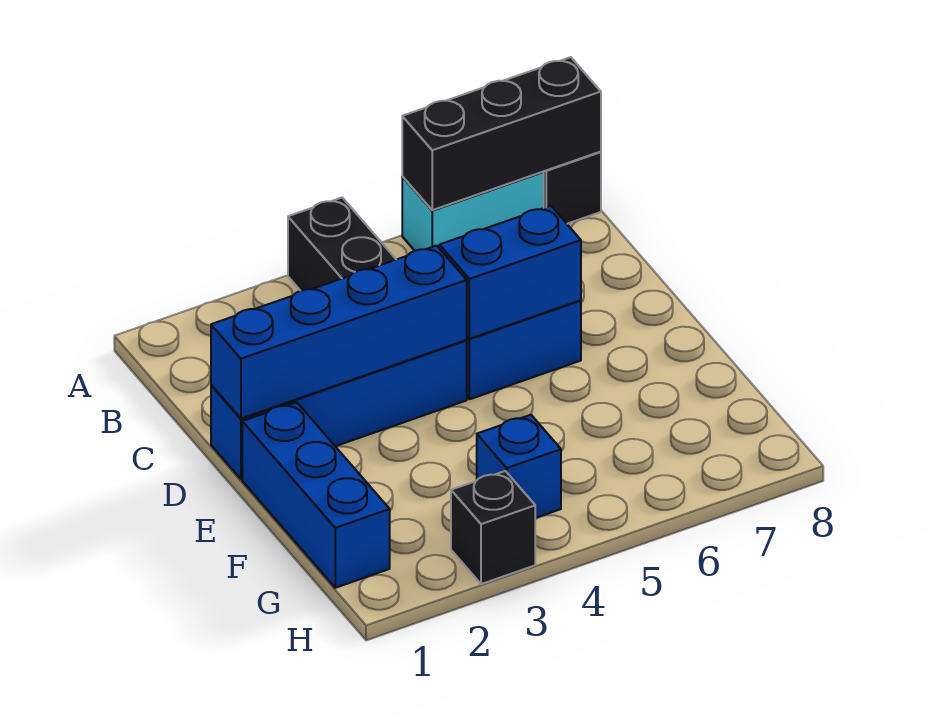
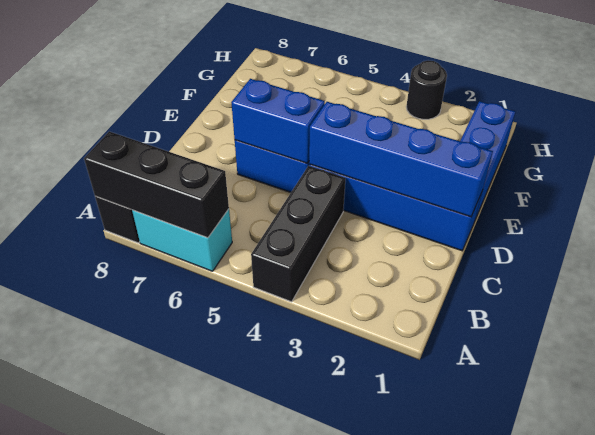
blue 1x1 brick [477,415,561,518] -> none
black 1x1 brick [451,471,535,584] -> black 1x1 round brick [406,61,447,119]

